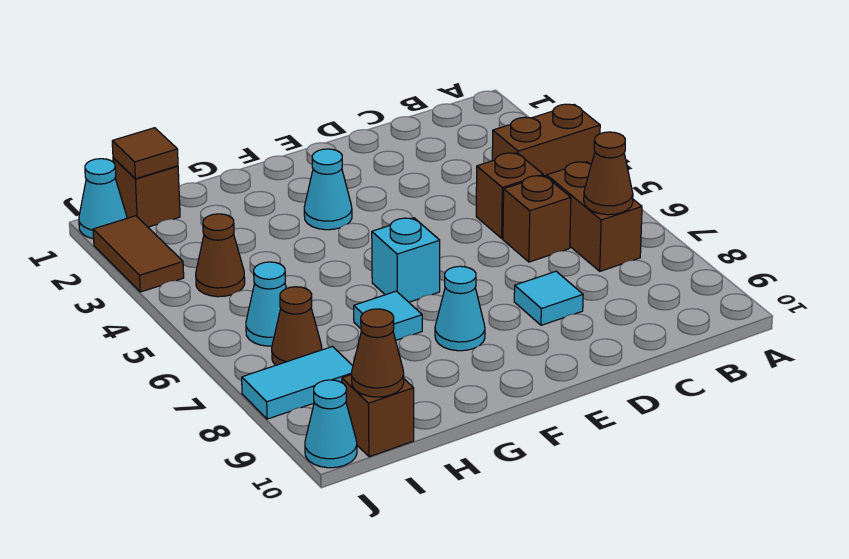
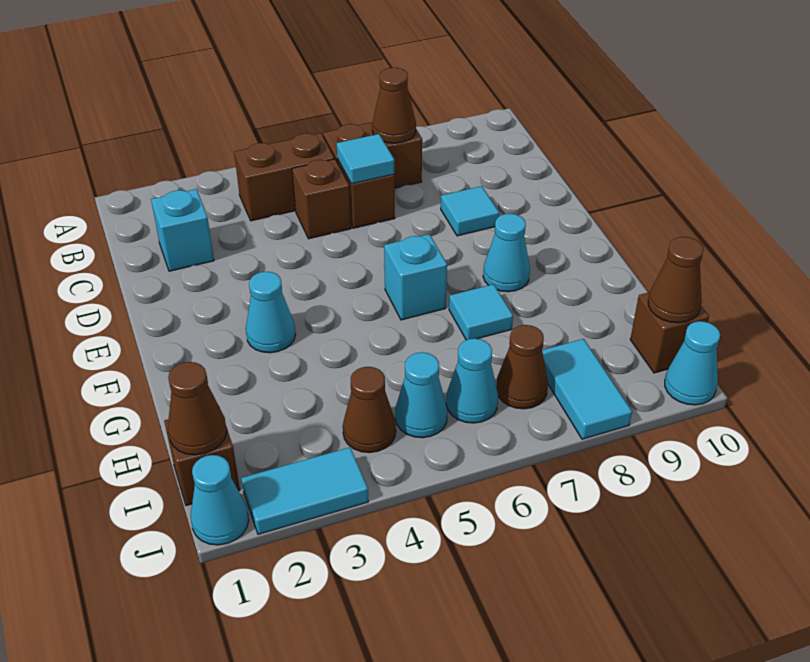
brown 1x2 brick [492,104,600,177] -> brown 1x2 brick turned to [234,133,334,221]
none -> cyan 1x1 brick [151,189,214,271]
none -> cyan 1x1 tile [337,134,394,184]
brown 1x1 tile [112,128,178,179] -> brown 1x1 cone [168,362,227,455]
none -> cyan 1x1 cone [395,352,448,438]
brown 1x2 tile [93,216,184,292] -> cyan 1x2 tile [241,447,368,534]

